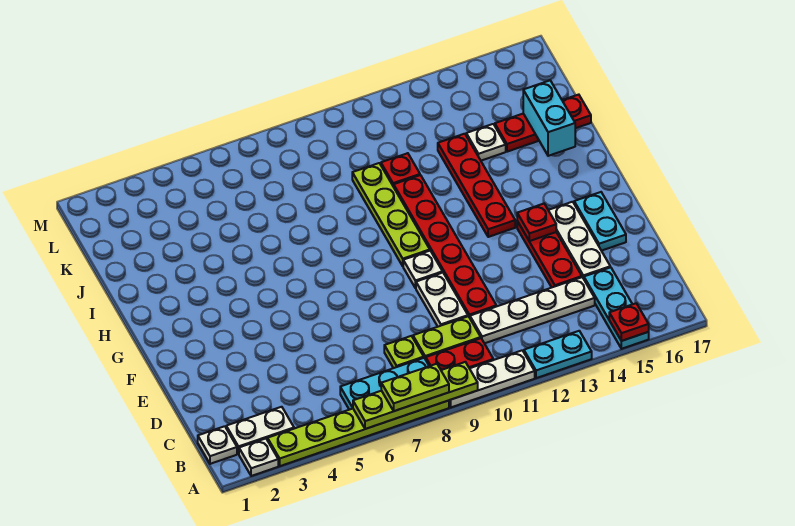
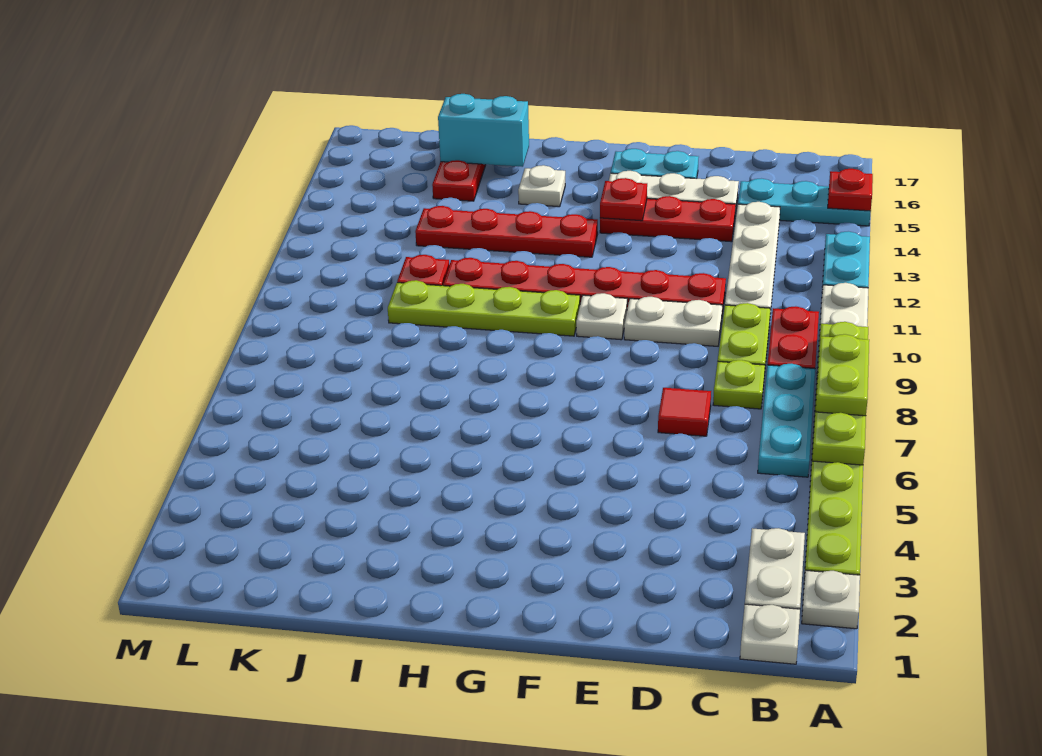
none -> red 1x1 tile [658,388,711,436]
white 1x1 plate [466,124,506,161] -> white 1x1 plate moved to [518,165,565,207]

